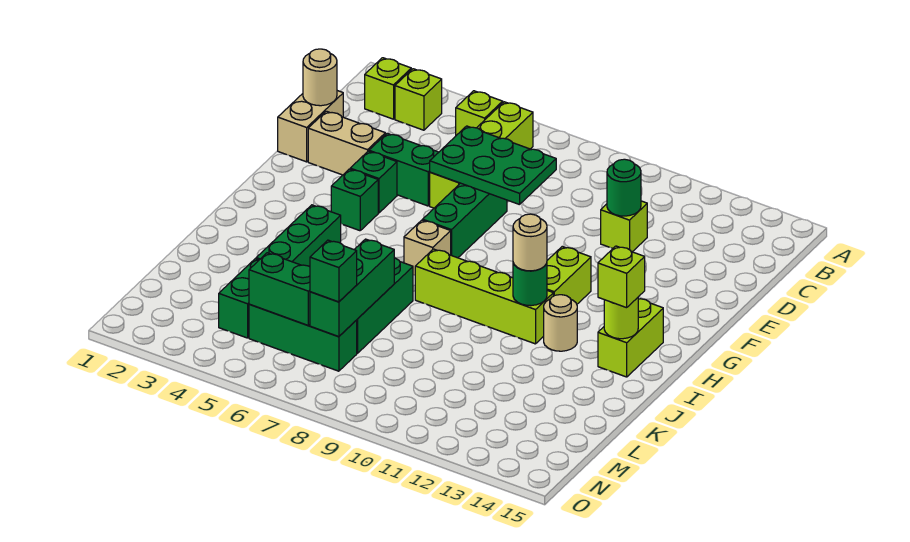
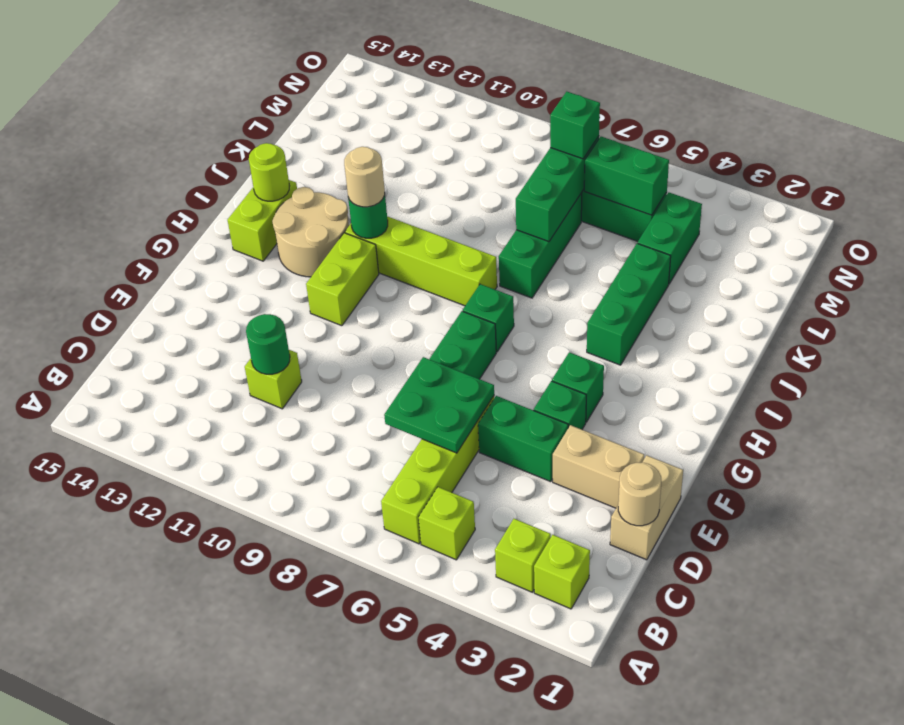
green 2x3 plate [430,126,556,205] -> green 2x2 plate [384,357,494,453]
tan 1x1 brick [404,220,451,275] -> green 1x1 brick [463,284,514,352]
tan 1x1 round brick [544,295,577,351] -> tan 2x2 round brick [272,187,349,277]
lime 1x1 brick [598,246,645,308] -> none

